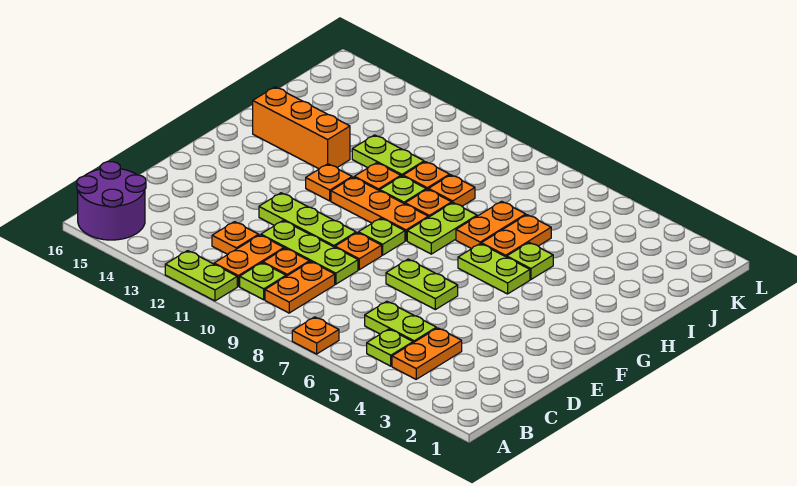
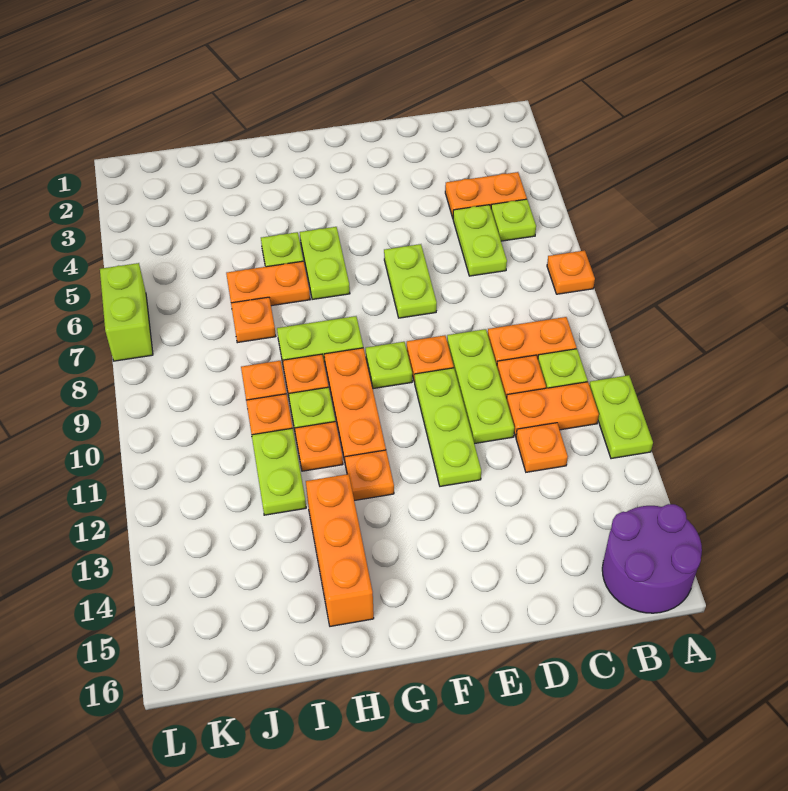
orange 1x2 plate [456,201,526,249] -> orange 1x1 plate [231,297,276,343]
none -> lime 1x2 brick [100,263,153,361]

